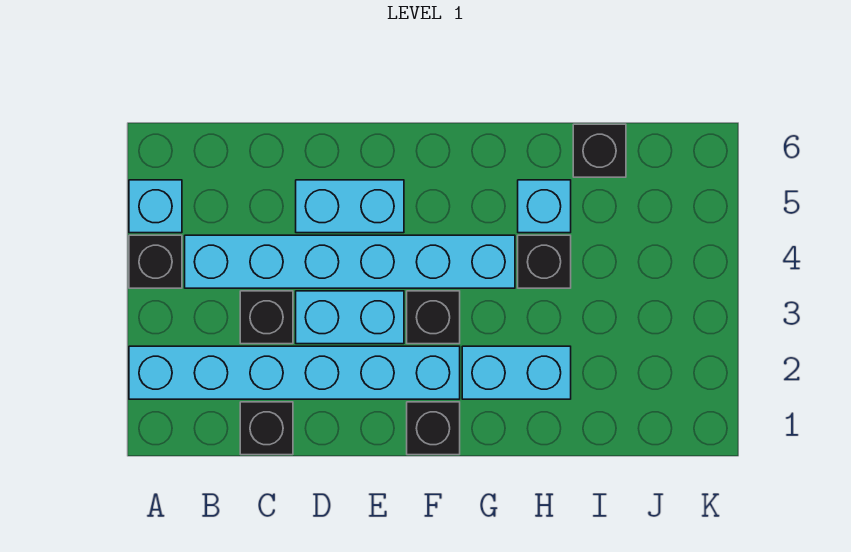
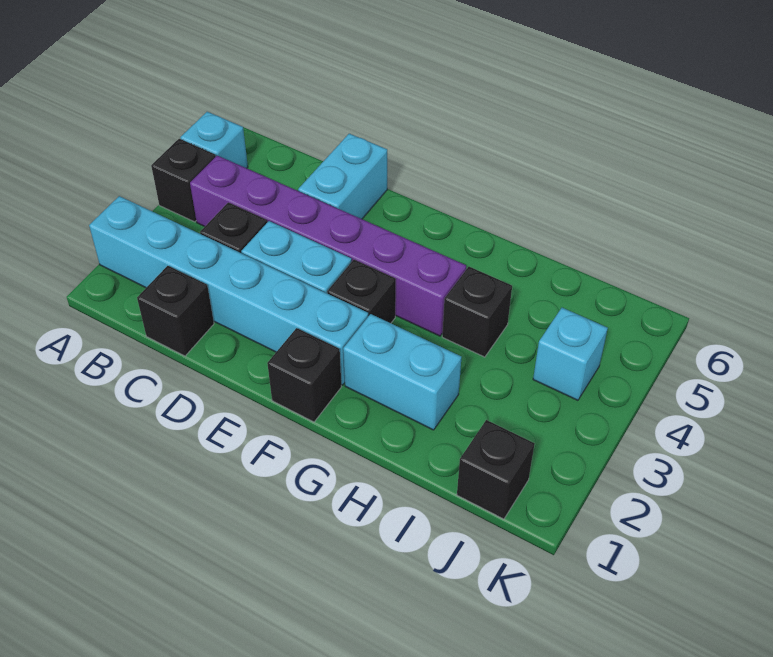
cyan 1x6 brick [185,235,515,288] -> purple 1x6 brick [190,155,466,336]
cyan 1x2 brick [296,180,404,233] -> cyan 1x2 brick turned to [298,134,387,219]
cyan 1x1 brick [518,180,571,233] -> cyan 1x1 brick moved to [533,308,608,400]
black 1x1 brick [573,124,626,177] -> black 1x1 brick moved to [457,420,535,519]

